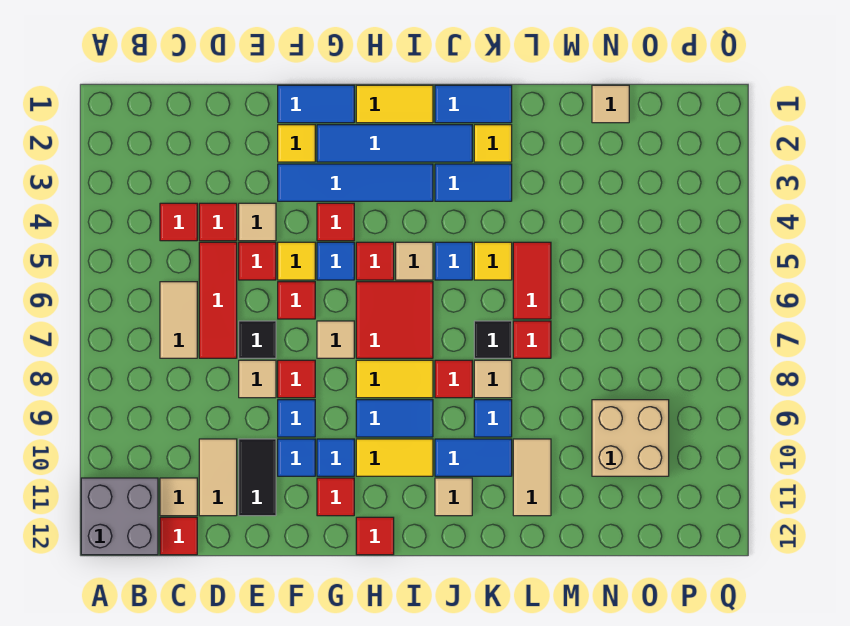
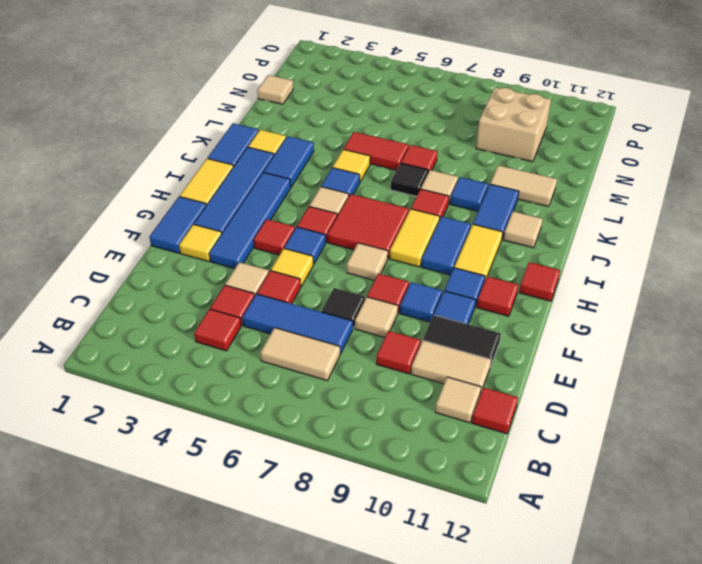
grey 2x2 brick [81,478,158,555] -> none
red 1x3 tile [199,242,237,358] -> blue 1x3 tile [242,294,353,354]
red 1x1 tile [278,282,315,319] -> red 1x1 tile moved to [376,331,421,374]

